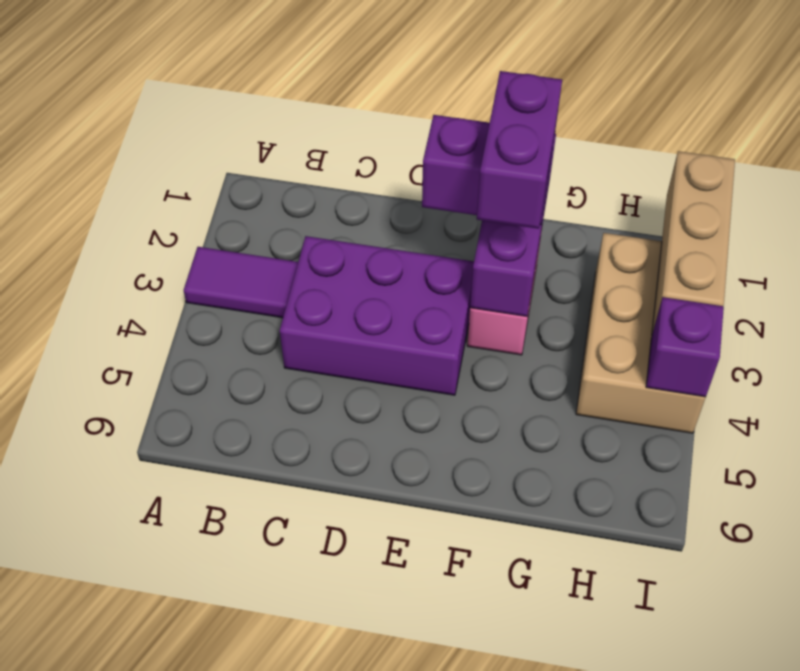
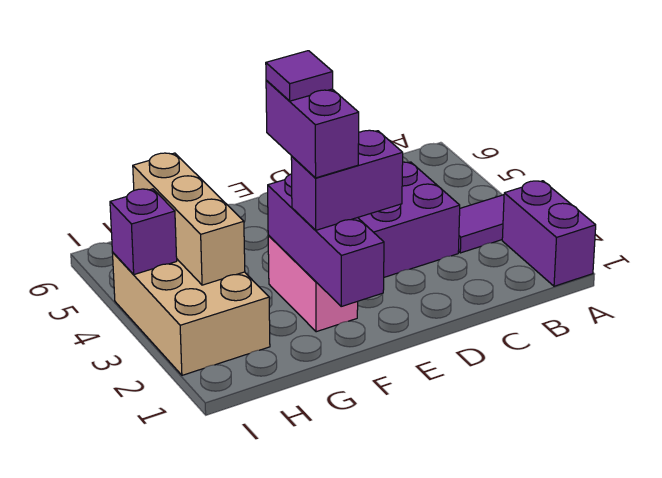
none -> purple 1x2 brick [502,181,596,286]
none -> purple 1x1 tile [266,51,333,101]
tan 1x3 brick [652,151,735,334] -> tan 1x3 brick moved to [133,153,245,285]

